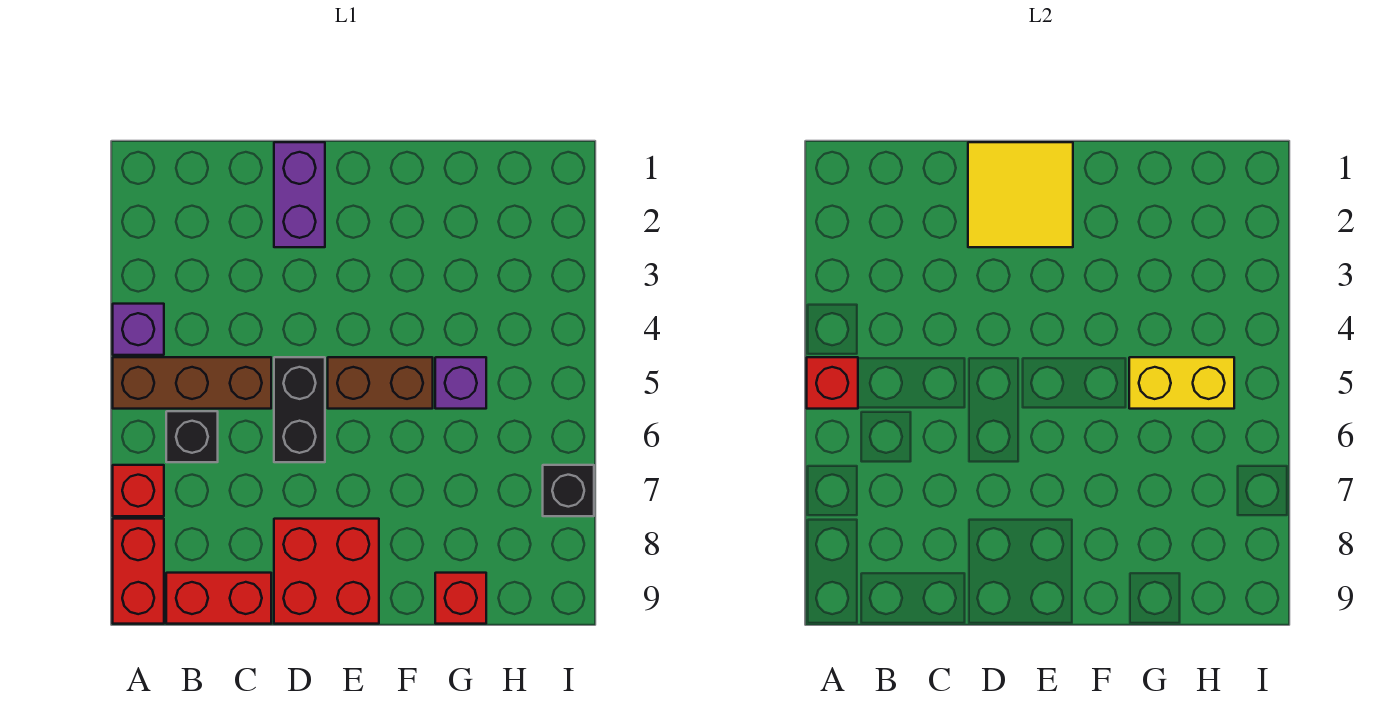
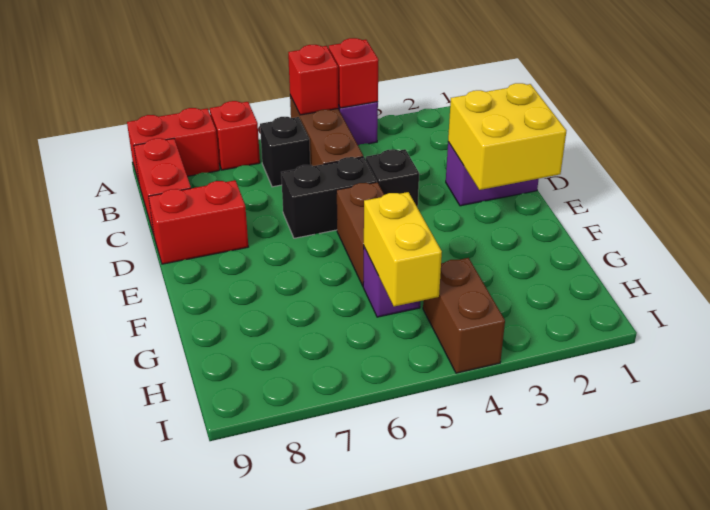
yellow 2x2 tile [968,142,1073,247] -> yellow 2x2 brick [448,83,566,190]
red 2x2 brick [274,519,379,624] -> red 1x2 brick [149,180,248,264]
red 1x1 brick [435,573,486,624] -> red 1x1 brick moved to [329,38,379,108]
none -> brown 1x2 brick [423,258,505,373]
black 1x1 brick [543,465,594,516] -> black 1x1 brick moved to [366,149,419,208]

